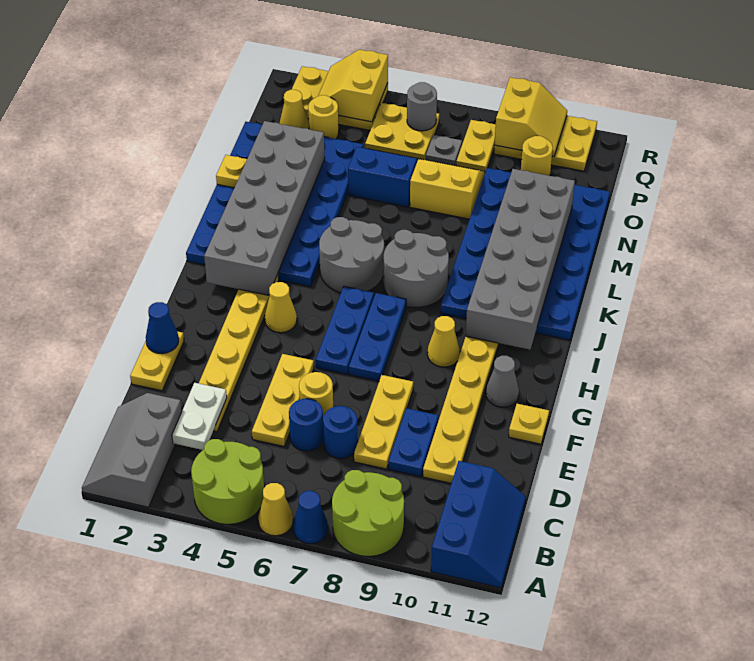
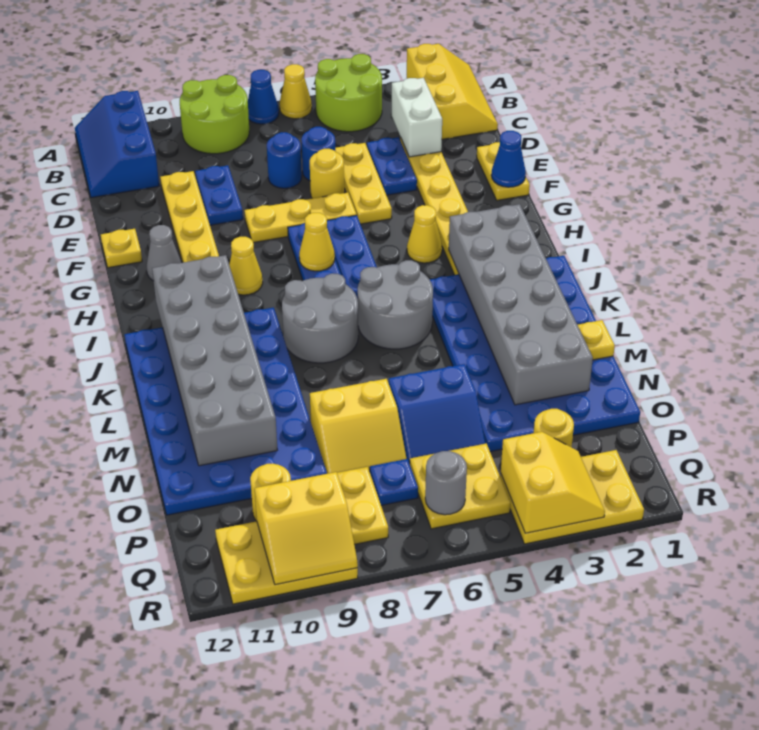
grey 2x3 slope [82,393,182,507] -> yellow 2x3 slope [407,44,498,139]
white 1x2 plate [172,383,227,450] -> white 1x2 brick [392,78,442,157]
none -> blue 1x2 plate [367,137,417,195]
yellow 1x3 plate [354,375,413,469] -> yellow 1x3 plate turned to [245,193,357,243]
yellow 1x1 cone [279,90,309,129] -> yellow 1x1 cone moved to [299,213,335,271]
grey 1x1 plate [426,135,462,166] -> blue 1x1 plate [370,459,418,505]
yellow 2x2 slope [494,77,567,156] -> yellow 2x2 slope turned to [255,472,358,585]

